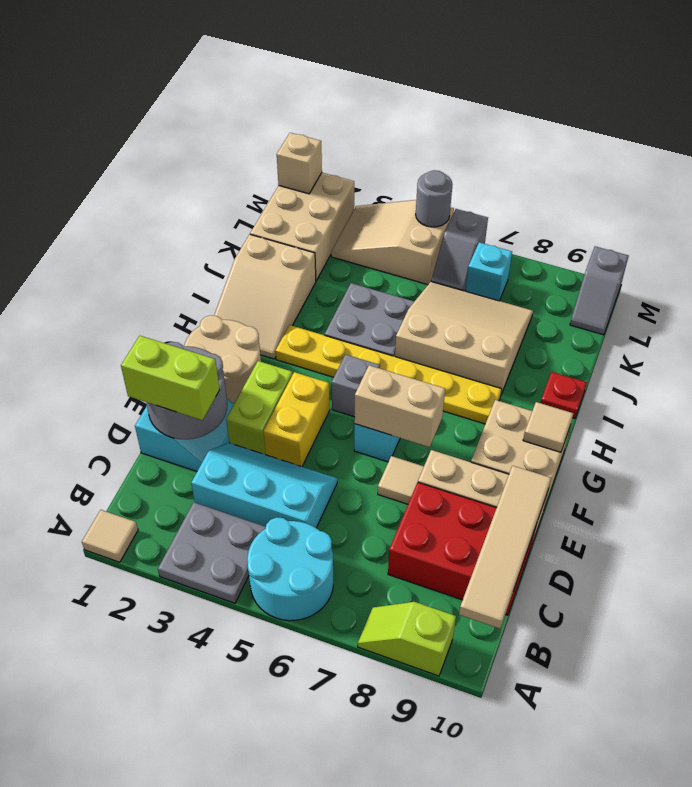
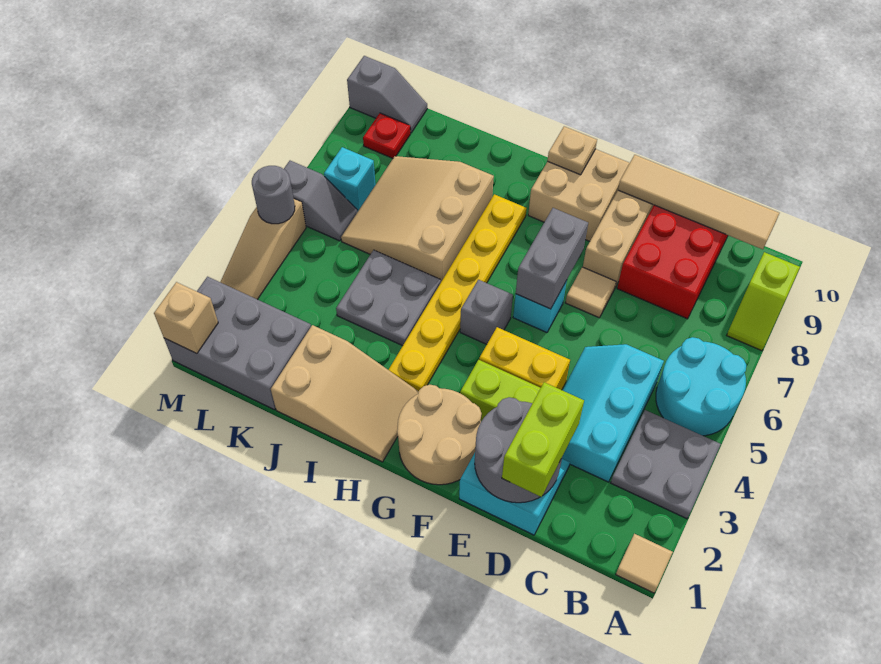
tan 1x2 brick [354,365,445,447] -> grey 1x2 brick [516,208,588,309]
tan 1x1 tile [523,402,573,452] -> tan 1x1 plate [548,126,597,175]
red 1x1 plate [541,372,587,418] -> red 1x1 plate moved to [363,113,411,158]
tan 2x3 brick [250,173,354,281] -> grey 2x3 brick [164,277,311,410]
tan 2x3 slope [331,200,454,285] -> tan 1x3 slope [221,199,306,299]

